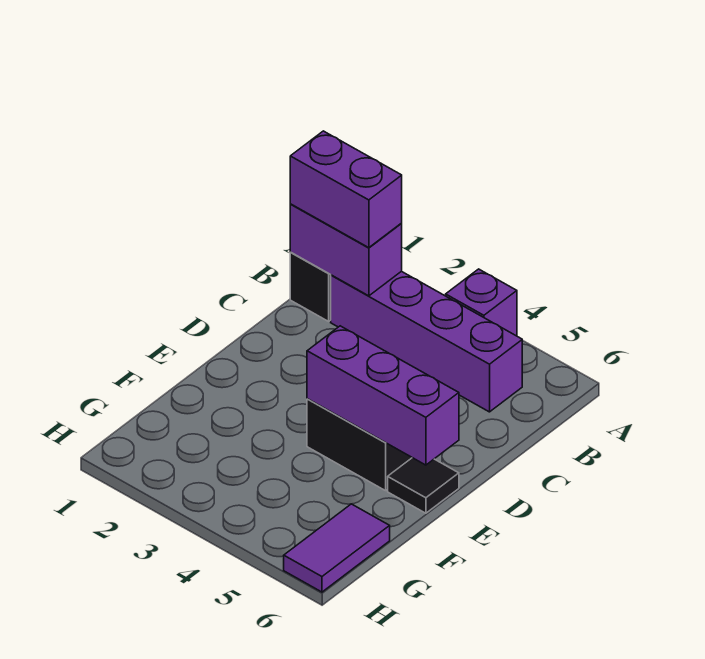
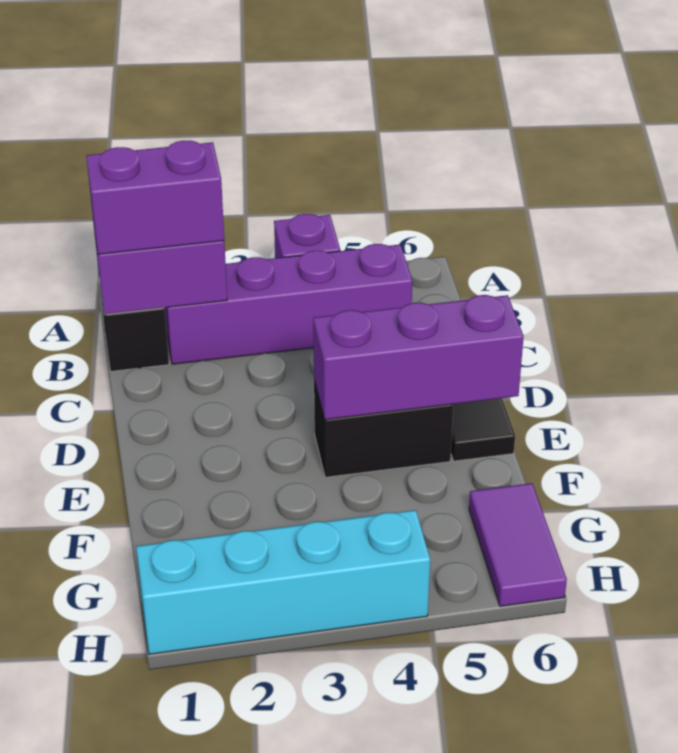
none -> cyan 1x4 brick [136,510,430,654]

